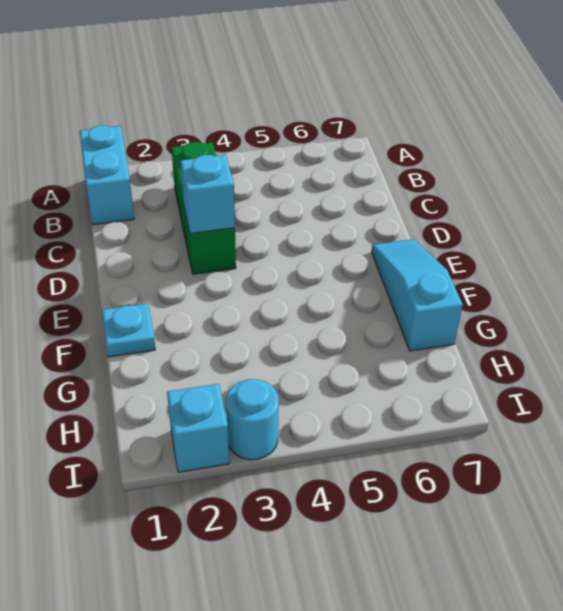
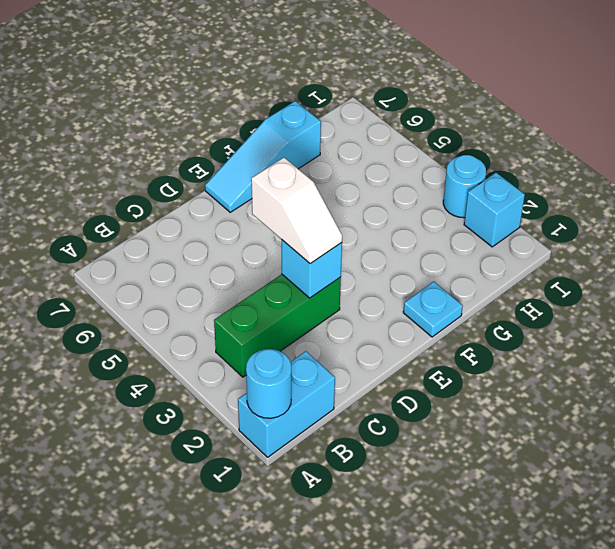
none -> cyan 1x1 round brick [246,349,291,418]
none -> white 1x2 slope [251,157,342,264]

